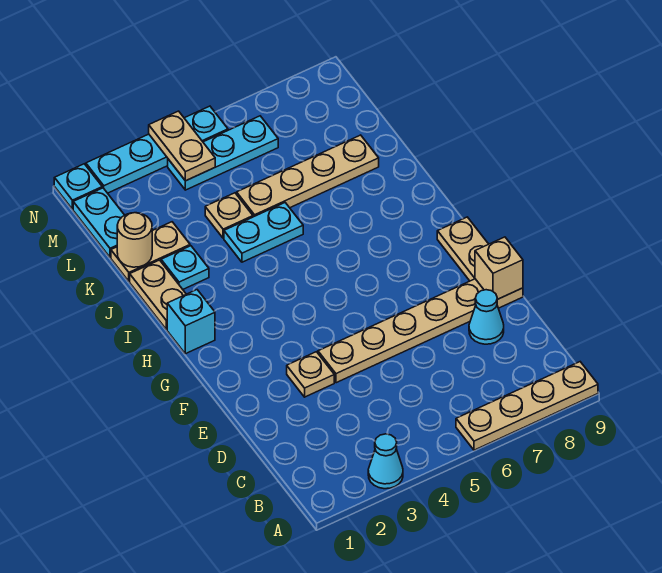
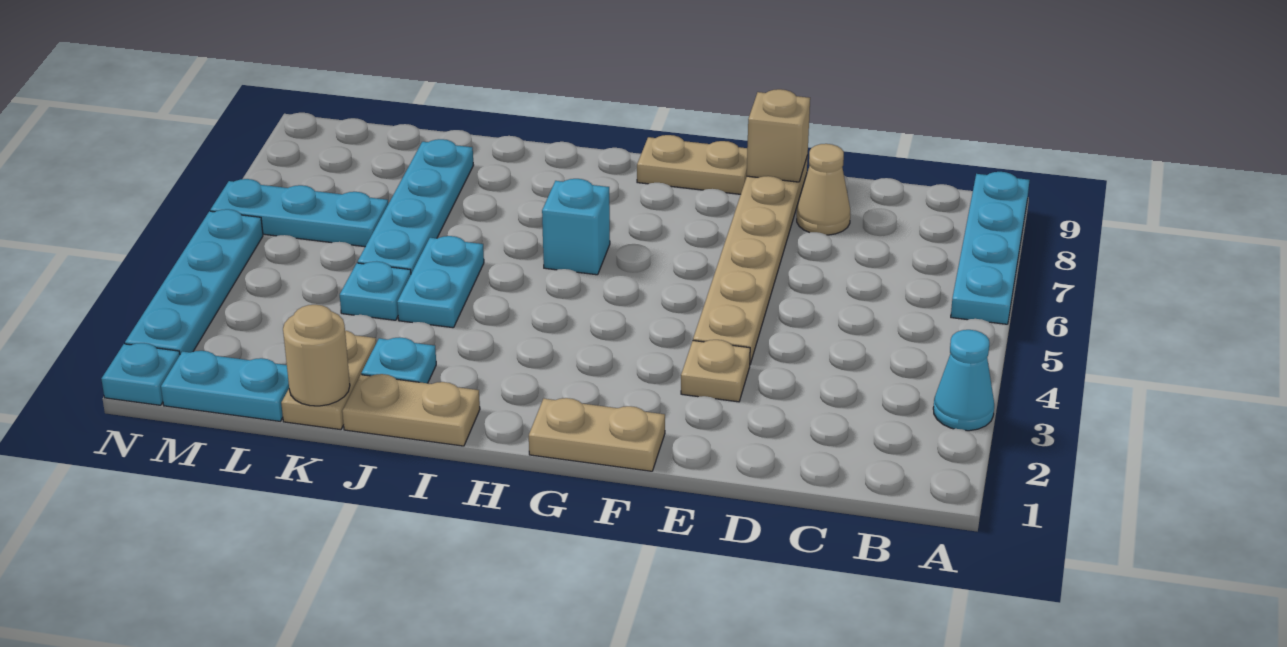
tan 1x4 plate [456,362,598,450] -> cyan 1x4 plate [951,172,1030,324]
cyan 1x1 cone [469,290,504,344] -> tan 1x1 cone [797,144,850,235]
cyan 1x1 brick [167,290,215,354] -> cyan 1x1 brick moved to [542,179,610,275]
tan 1x1 plate [205,193,253,238] -> cyan 1x1 plate [340,261,411,320]
tan 1x4 plate [237,135,379,217] -> cyan 1x4 plate [358,139,473,274]
cyan 1x3 plate [168,116,278,190] -> cyan 1x3 plate turned to [210,179,388,247]
tan 1x2 plate [149,111,215,181] -> tan 1x2 plate moved to [529,398,665,471]

